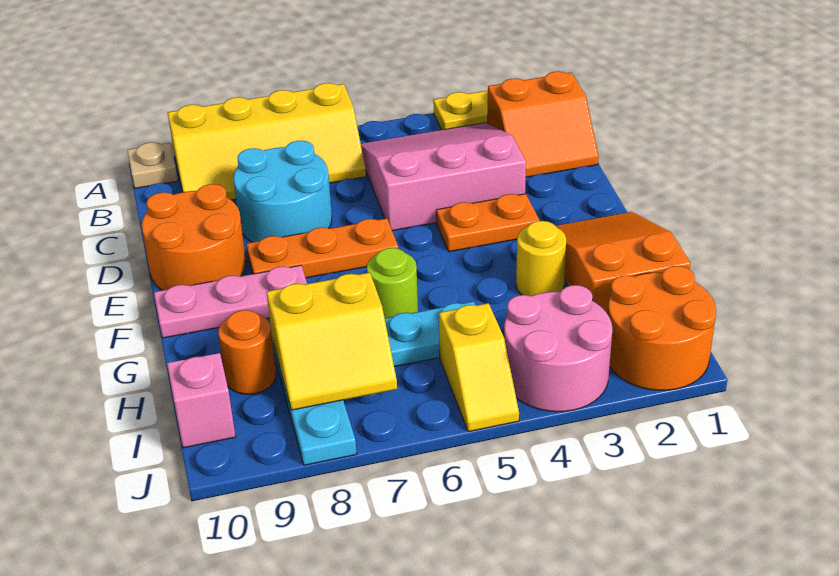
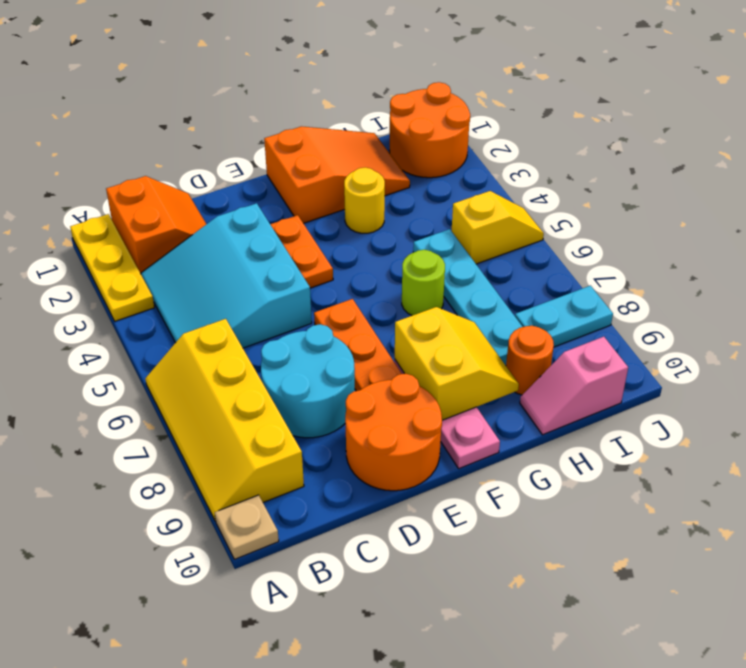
yellow 2x4 slope [168,83,366,200] -> yellow 2x4 slope turned to [145,319,304,521]
pink 3x3 slope [361,123,526,231] -> cyan 3x3 slope [141,203,312,348]
orange 2x3 slope [556,212,690,314] -> orange 2x3 slope turned to [264,126,410,223]
yellow 2x2 slope [266,272,397,410] -> yellow 2x2 slope moved to [395,307,519,420]
pink 2x2 round brick [504,285,612,412] -> none

